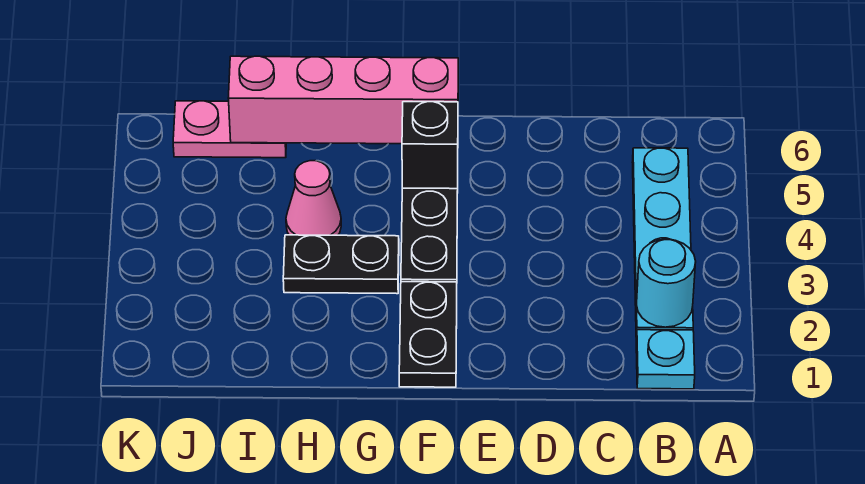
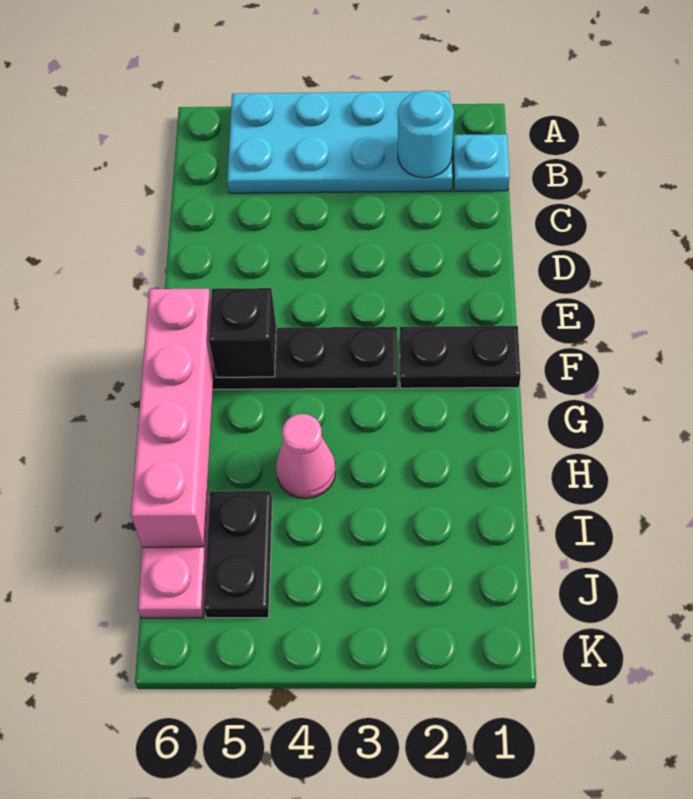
cyan 1x4 plate [632,148,693,340] -> cyan 2x4 plate [227,91,452,193]
black 1x2 plate [283,235,399,294] -> black 1x2 plate moved to [204,491,272,618]

